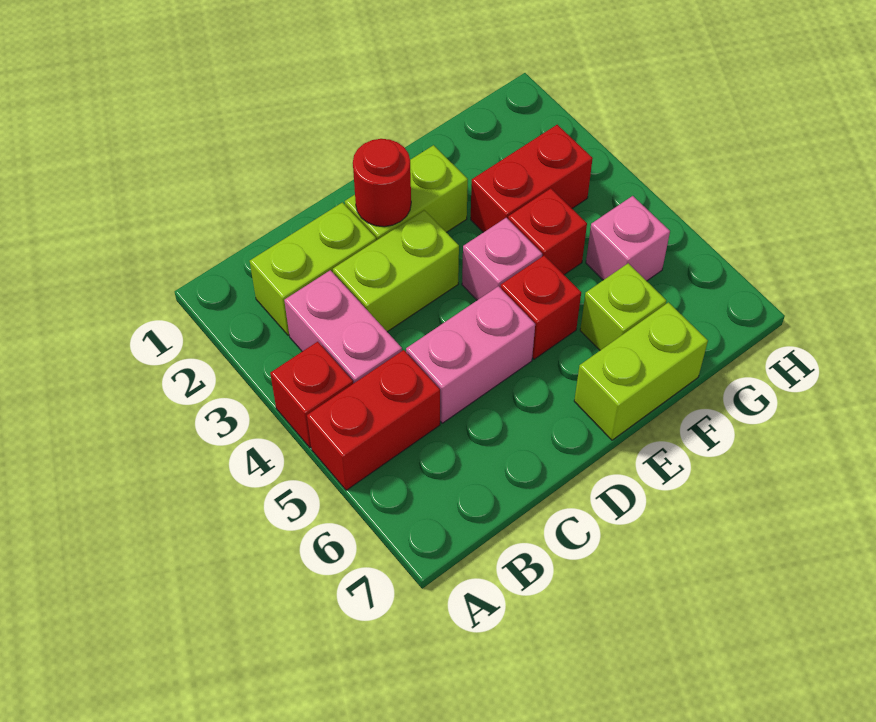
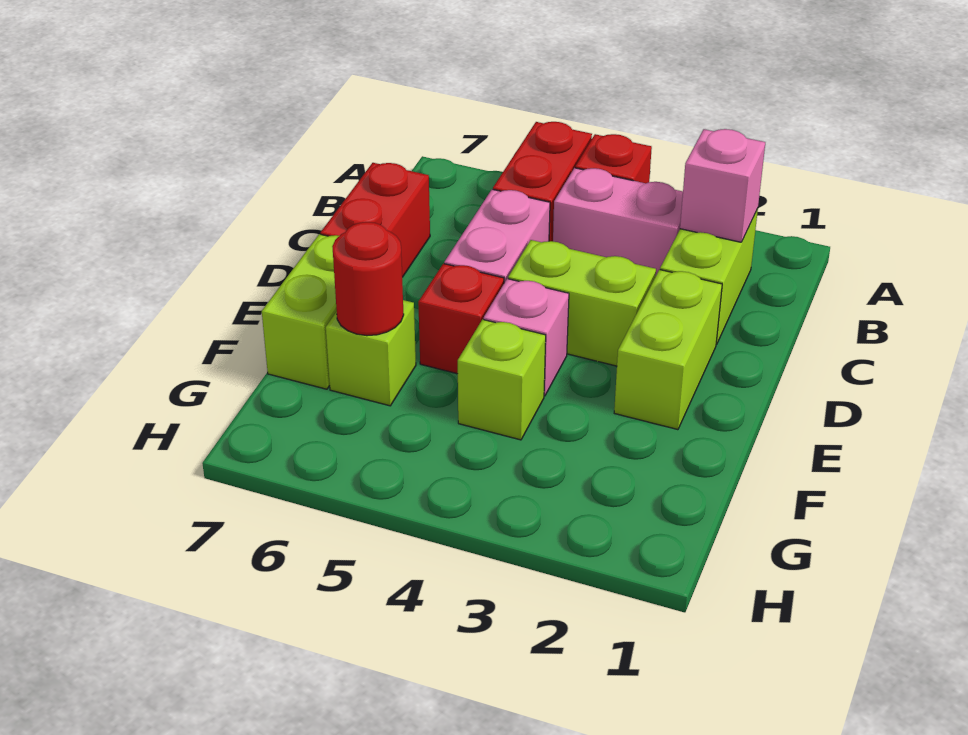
lime 1x2 brick [333,210,459,332] -> lime 1x2 brick turned to [508,240,656,366]
red 1x1 round brick [353,139,411,227] -> red 1x1 round brick moved to [332,222,404,336]
red 1x2 brick [471,125,593,232] -> red 1x2 brick moved to [321,163,430,277]
red 1x1 brick [508,188,587,275] -> lime 1x1 brick [458,319,546,440]
pink 1x1 brick [586,196,670,281] -> pink 1x1 brick moved to [680,129,765,242]

